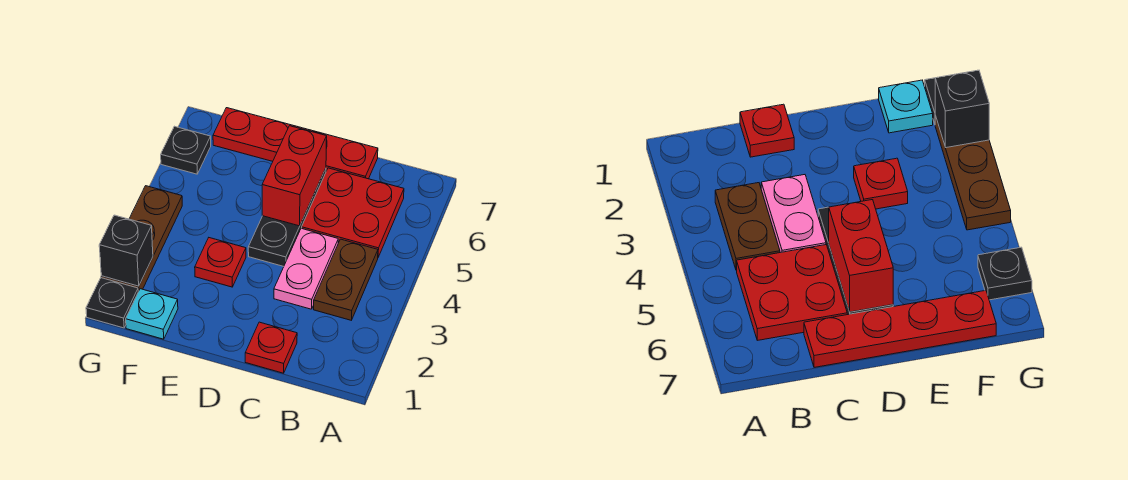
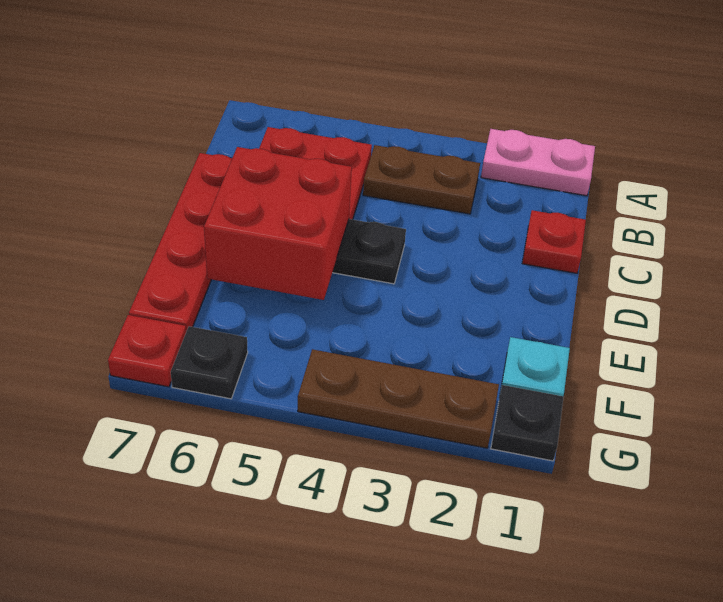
pink 1x2 plate [274,228,338,309] -> pink 1x2 plate moved to [481,129,595,196]
red 1x2 brick [262,126,327,226] -> red 2x2 brick [204,147,352,300]
red 1x1 plate [195,238,246,287] -> red 1x1 plate moved to [108,315,186,387]
black 1x1 brick [99,215,153,286] -> none

